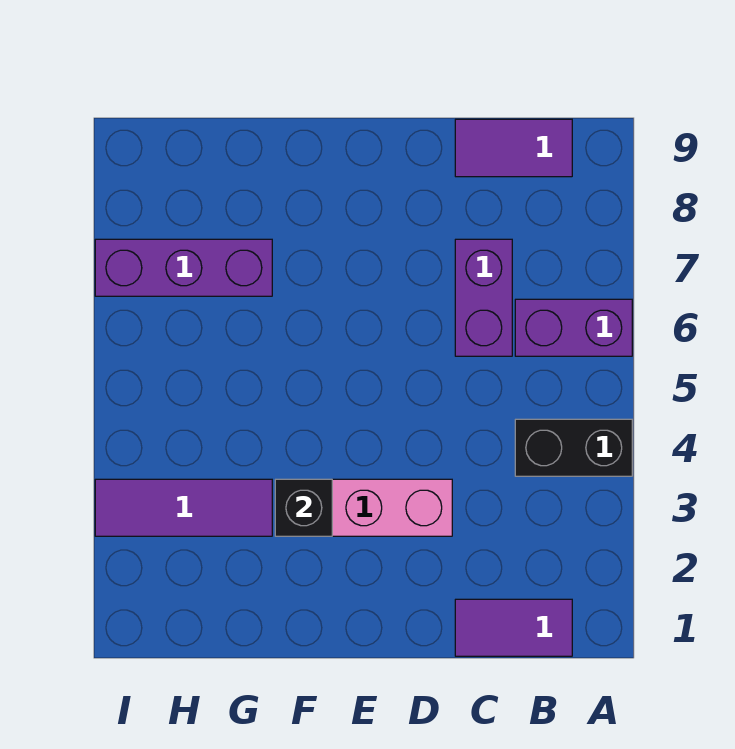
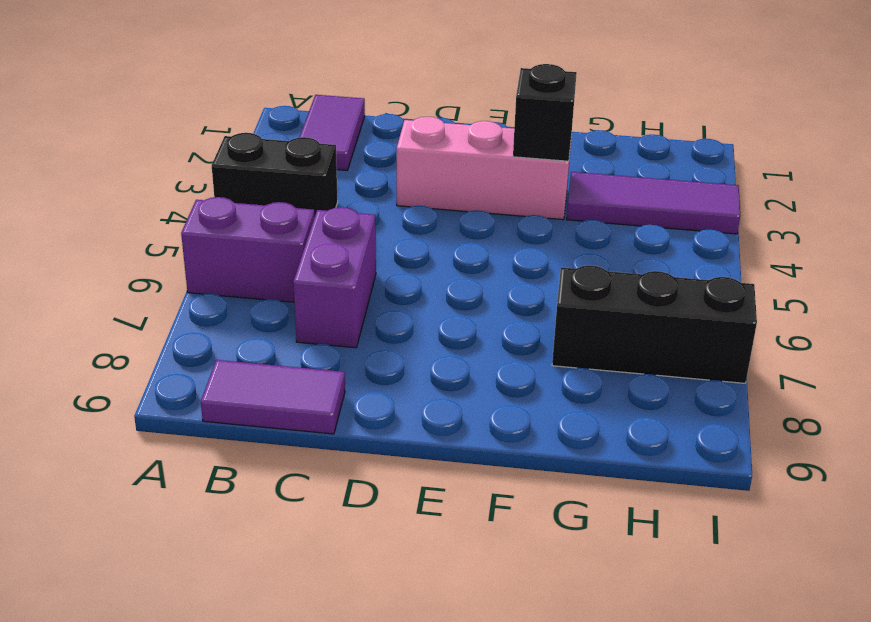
purple 1x2 tile [455,599,572,656] -> purple 1x2 tile turned to [299,95,365,170]
purple 1x3 brick [95,239,272,296] -> black 1x3 brick [552,265,757,383]

